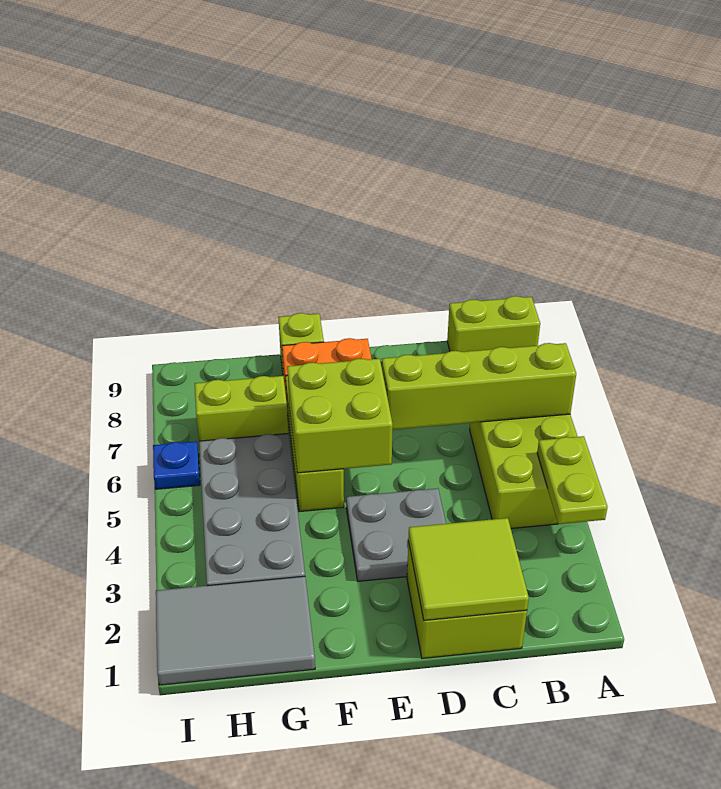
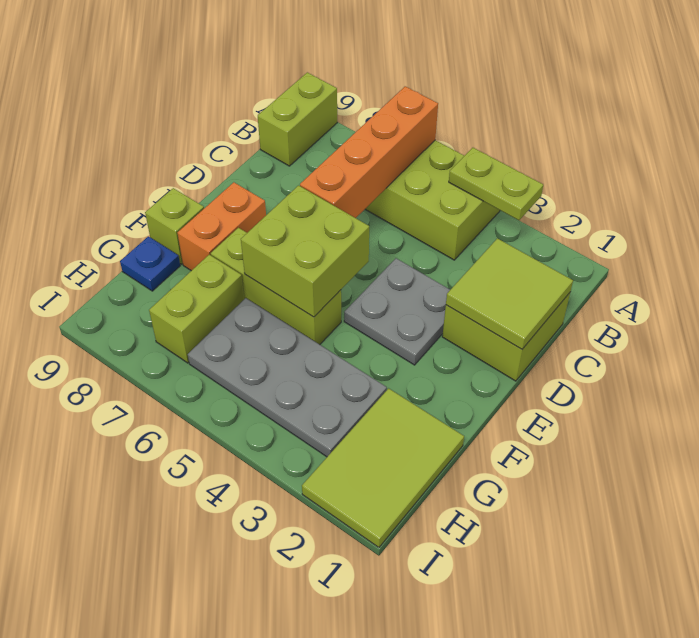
lime 1x4 brick [382,343,576,430] -> orange 1x4 brick [300,86,438,218]
grey 2x3 tile [156,576,315,685] -> lime 2x3 tile [302,388,464,547]
blue 1x1 plate [153,441,200,489] -> blue 1x1 plate moved to [120,236,180,291]

